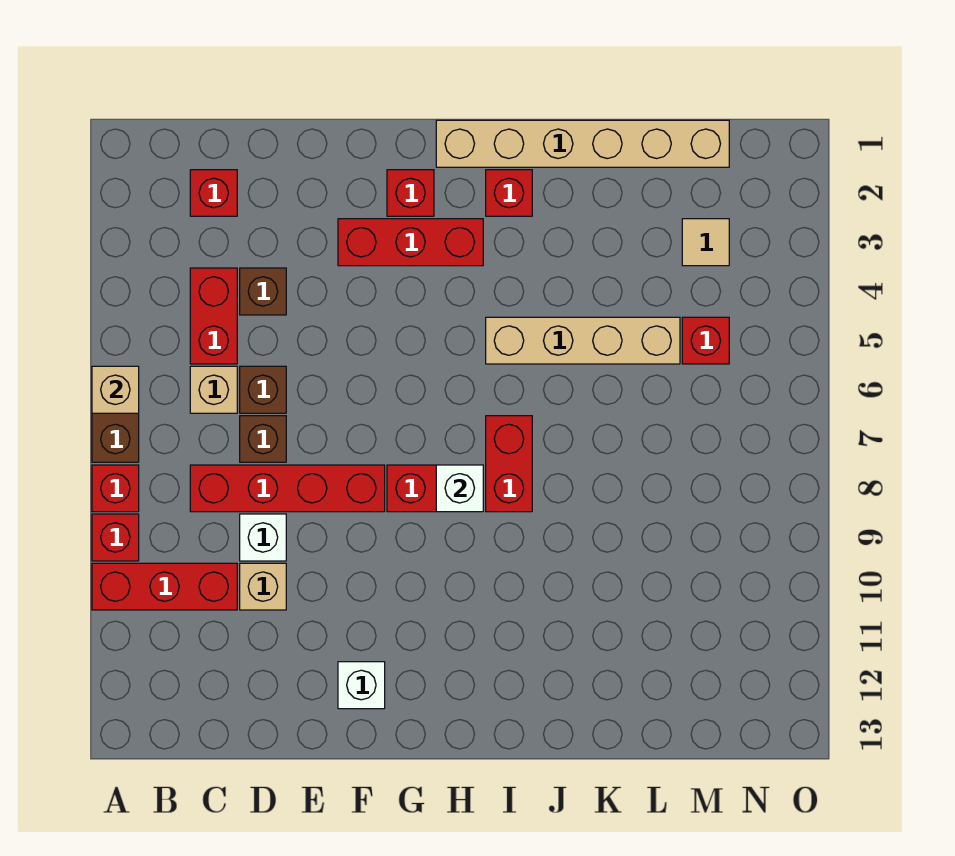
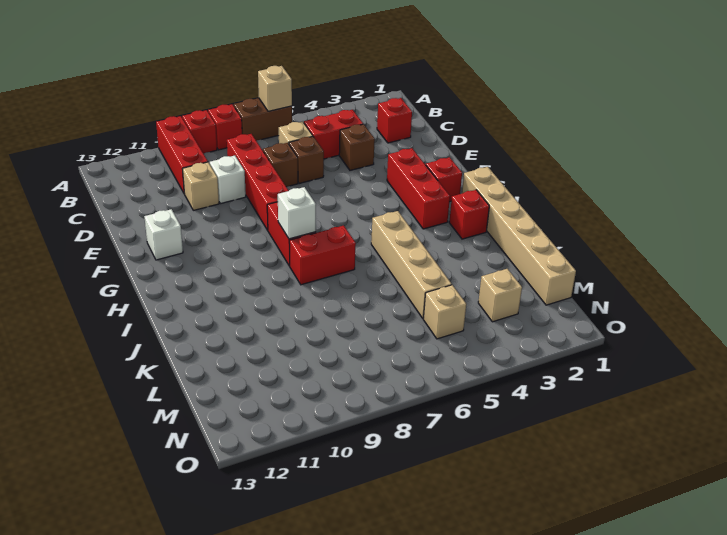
tan 1x1 tile [682,219,729,266] -> tan 1x1 brick [478,269,522,322]
red 1x1 brick [682,317,729,364] -> tan 1x1 brick [423,285,466,339]

